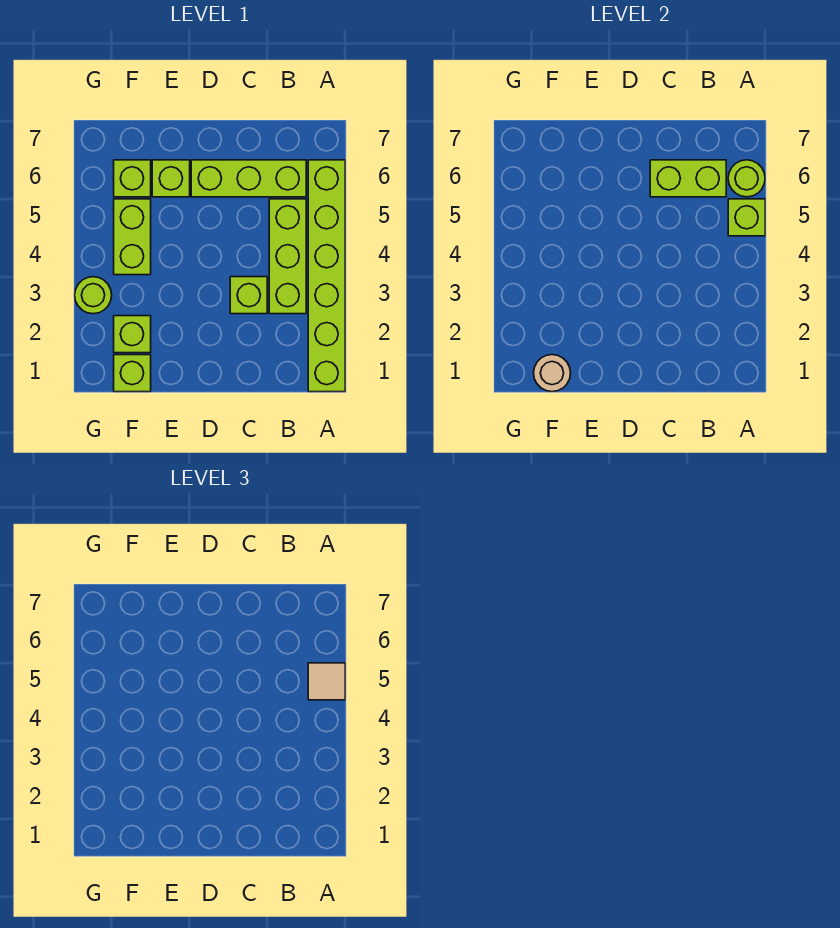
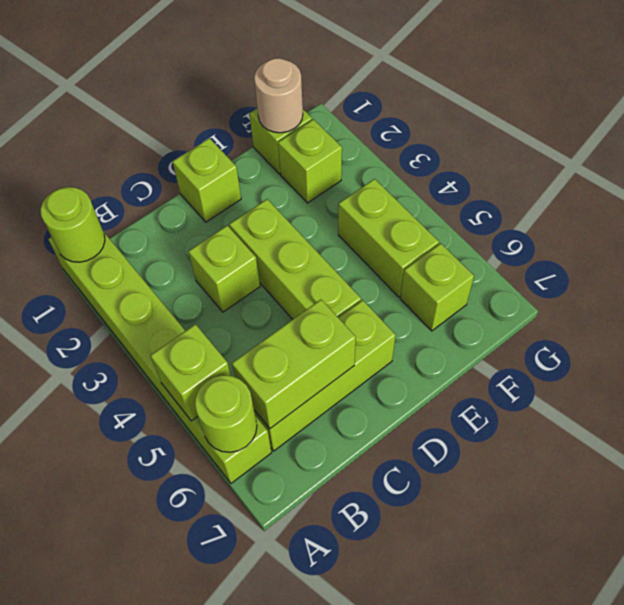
tan 1x1 tile [308,663,345,700] -> none
lime 1x3 brick [269,199,306,314] -> lime 1x3 brick moved to [229,199,361,319]
lime 1x1 brick [152,160,190,197] -> lime 1x1 brick moved to [173,138,241,222]
lime 1x1 round brick [75,277,112,314] -> lime 1x1 round brick moved to [40,187,105,262]

